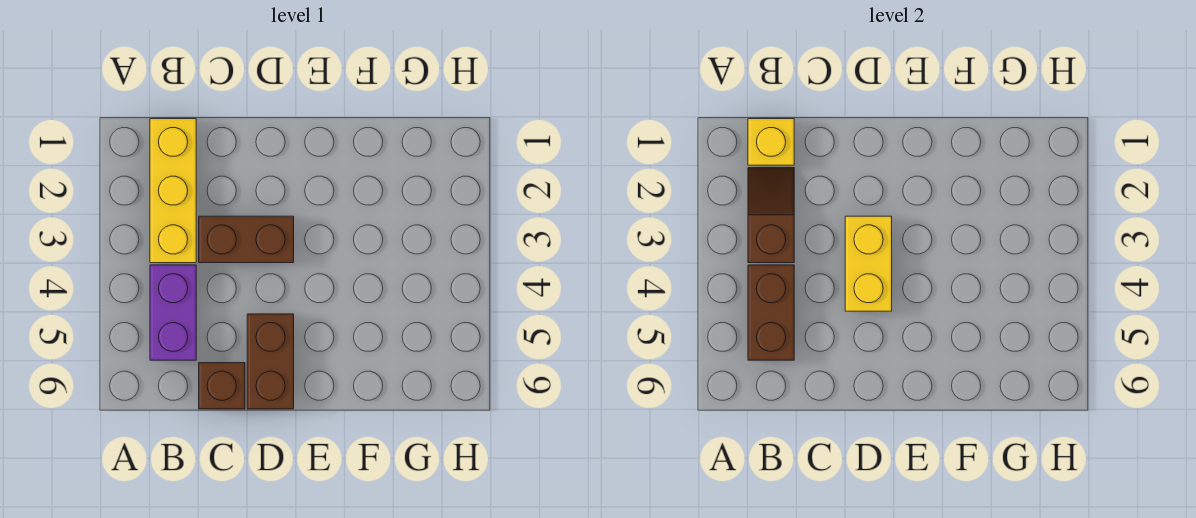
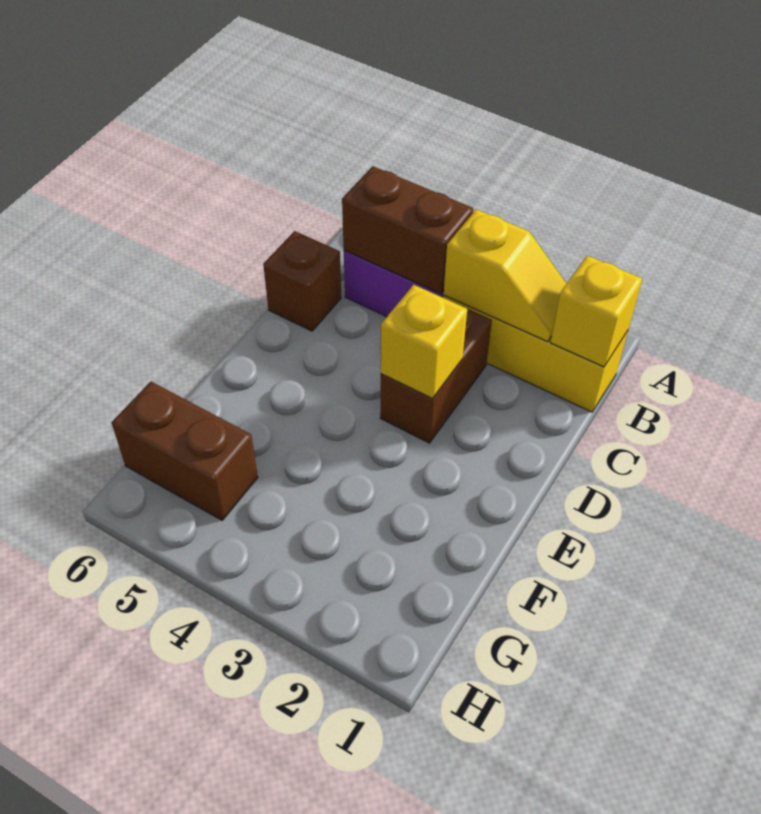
brown 1x2 slope [748,168,794,263] -> yellow 1x2 slope [444,209,566,342]
yellow 1x2 brick [845,216,892,311] -> yellow 1x1 brick [381,285,467,398]
brown 1x2 brick [247,314,294,409] -> brown 1x2 brick moved to [112,382,258,520]

